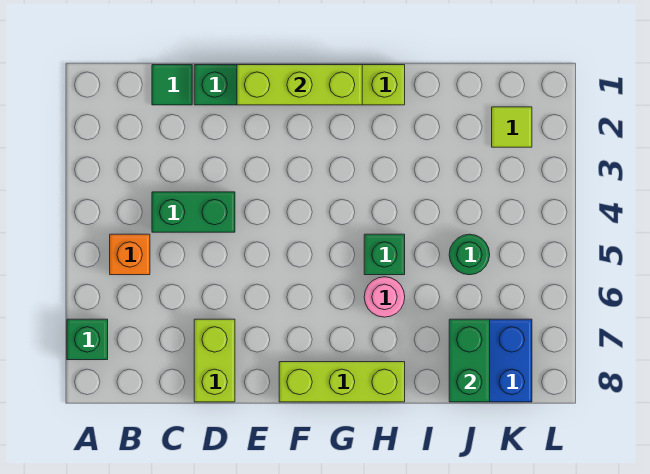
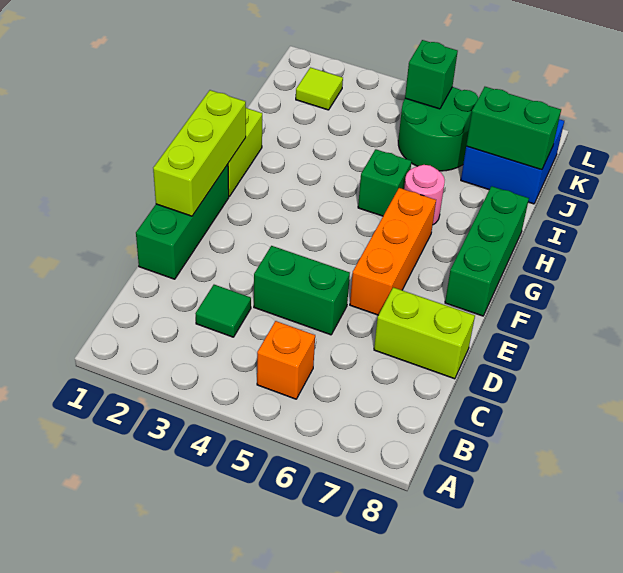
green 1x1 brick [67,319,108,360] -> green 1x1 brick moved to [405,40,458,109]
green 1x1 tile [152,65,192,105] -> green 1x1 tile moved to [195,285,251,337]
green 1x2 brick [152,192,235,232] -> green 1x2 brick turned to [254,246,350,335]
none -> orange 1x3 brick [350,188,436,315]
lime 1x3 brick [279,362,405,402] -> green 1x3 brick [445,186,529,316]
green 1x1 round brick [449,234,490,275] -> green 2x2 round brick [398,87,478,171]

